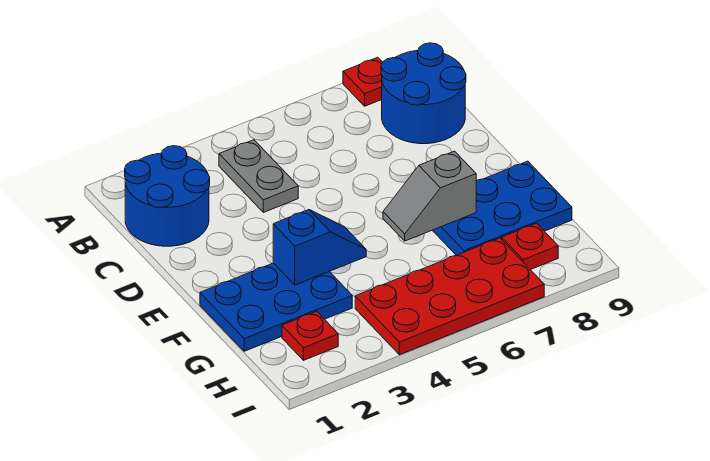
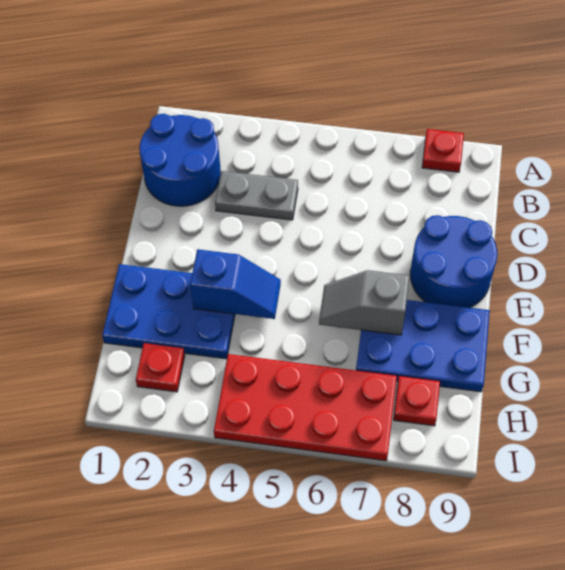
grey 1x2 plate [219,140,298,212] -> grey 1x2 plate turned to [215,171,298,220]
blue 2x2 round brick [381,43,466,144] -> blue 2x2 round brick moved to [410,215,497,308]

